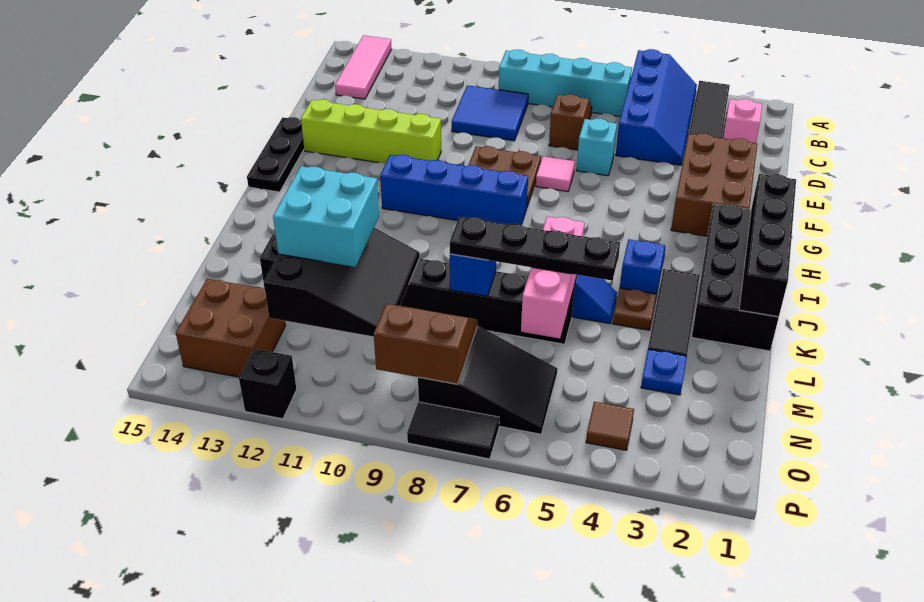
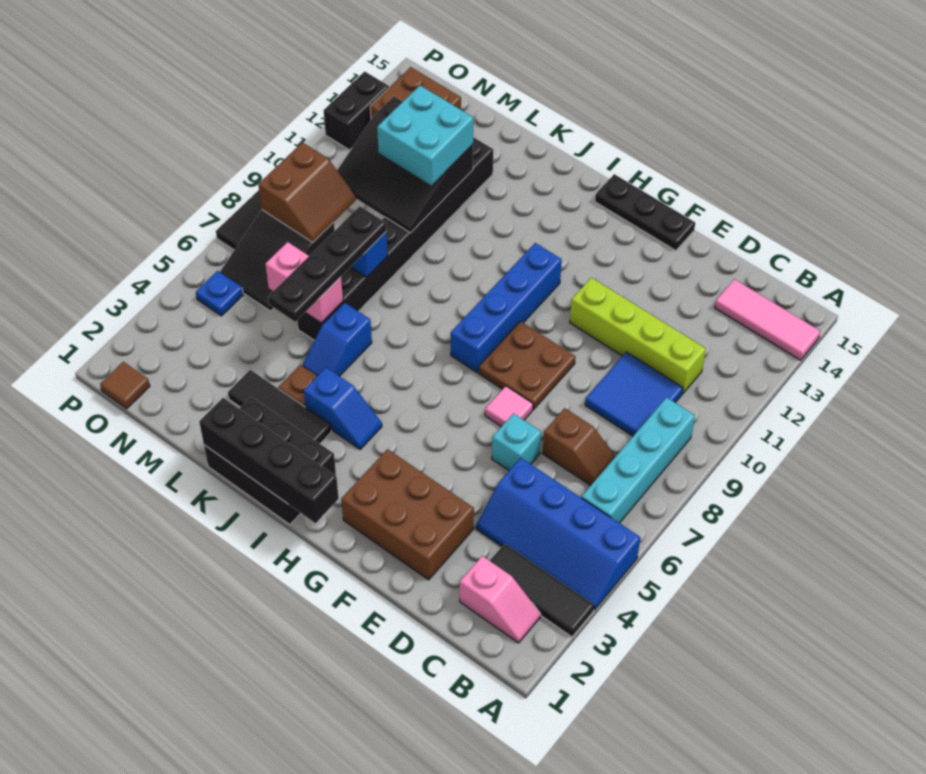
lime 1x4 brick [301,99,441,164] -> lime 1x4 brick turned to [570,278,706,394]
black 2x4 brick [692,204,779,351] -> black 2x3 brick [204,397,336,525]
pink 1x3 brick [521,216,585,339] -> pink 1x2 brick [266,242,343,323]
blue 1x1 plate [641,349,687,395] -> blue 1x1 plate moved to [196,271,243,316]
brown 1x1 tile [586,402,634,450] -> brown 1x1 tile moved to [100,362,150,409]
black 1x1 brick [239,349,297,419] -> black 1x2 brick [324,71,389,150]

